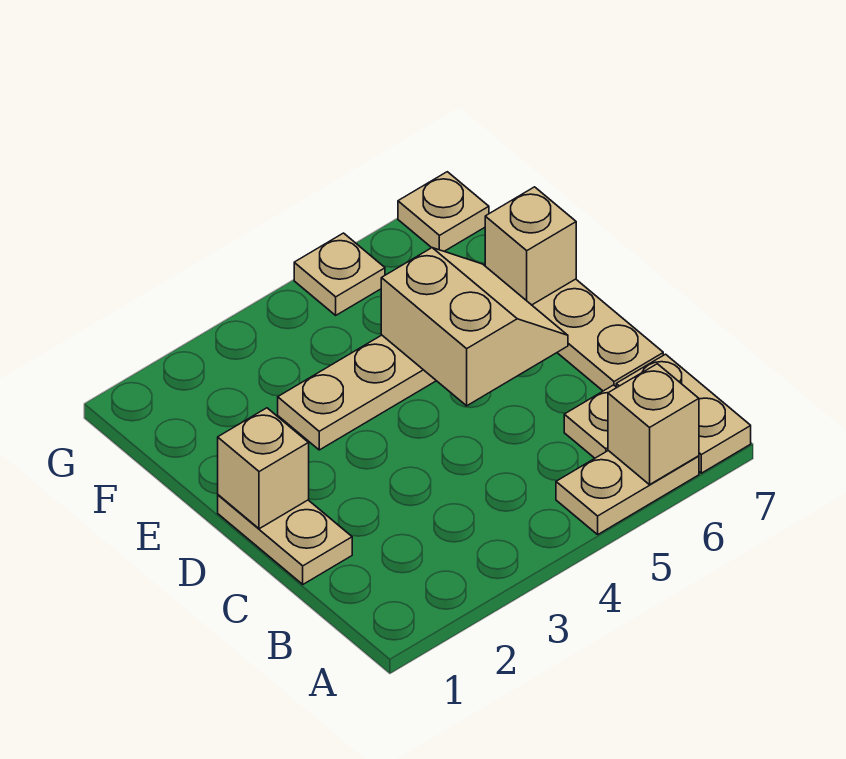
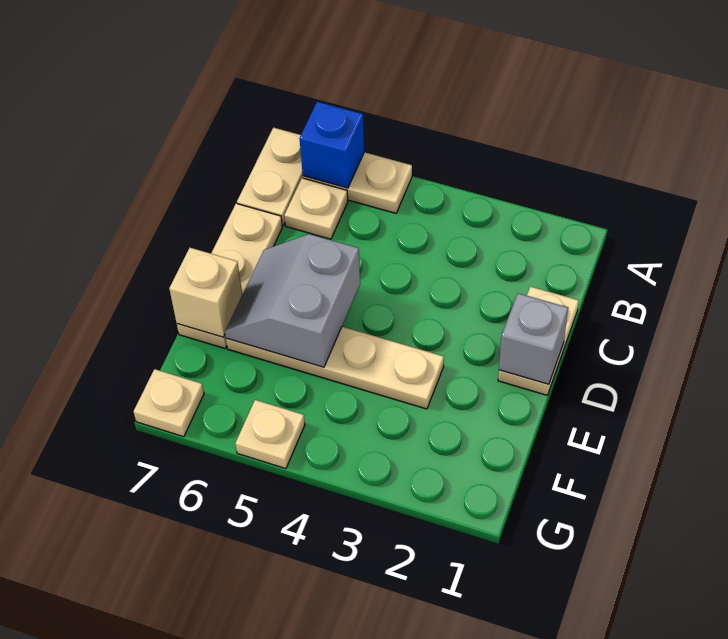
tan 1x1 brick [608,364,699,485] -> blue 1x1 brick [299,102,364,188]
tan 1x1 brick [218,408,309,529] -> grey 1x1 brick [499,293,568,384]
tan 2x2 slope [381,248,568,406] -> grey 2x2 slope [225,234,360,367]

